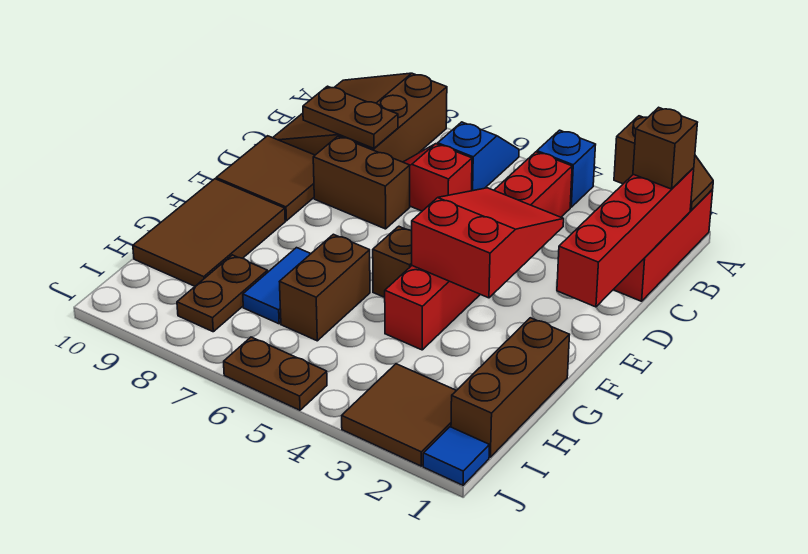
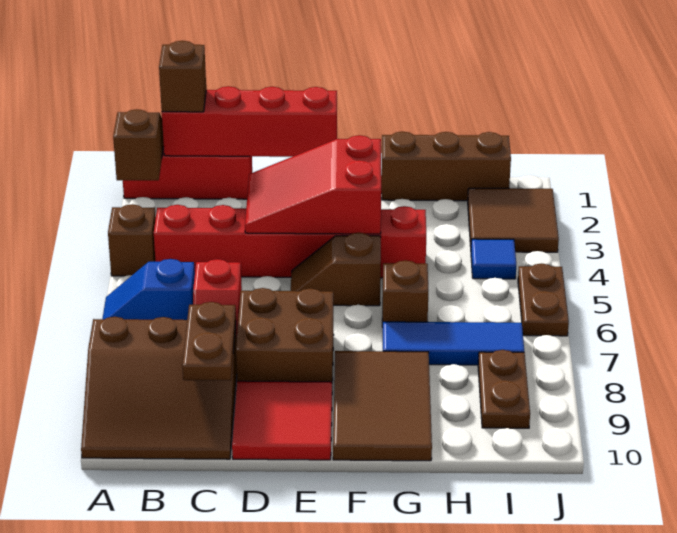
blue 1x1 brick [537,130,596,207] -> brown 1x1 brick [108,204,156,276]
brown 1x2 brick [313,136,410,229] -> brown 2x2 brick [236,288,334,382]
brown 2x2 tile [216,136,315,221] -> red 2x2 tile [232,381,332,460]
brown 2x3 tile [133,179,285,286] -> brown 2x3 tile turned to [333,351,432,461]
brown 1x2 brick [279,234,370,341] -> brown 1x1 brick [382,261,428,327]
blue 1x2 tile [243,248,311,324] -> blue 1x3 tile [383,322,524,365]
brown 1x2 plate [177,255,268,332] -> brown 1x2 plate turned to [478,350,530,428]
blue 1x1 tile [423,427,489,485] -> blue 1x1 tile moved to [471,239,516,279]

